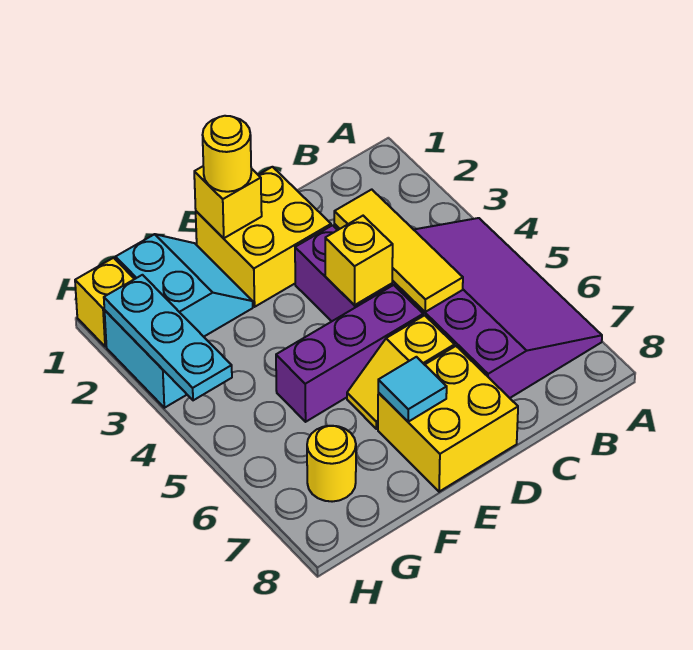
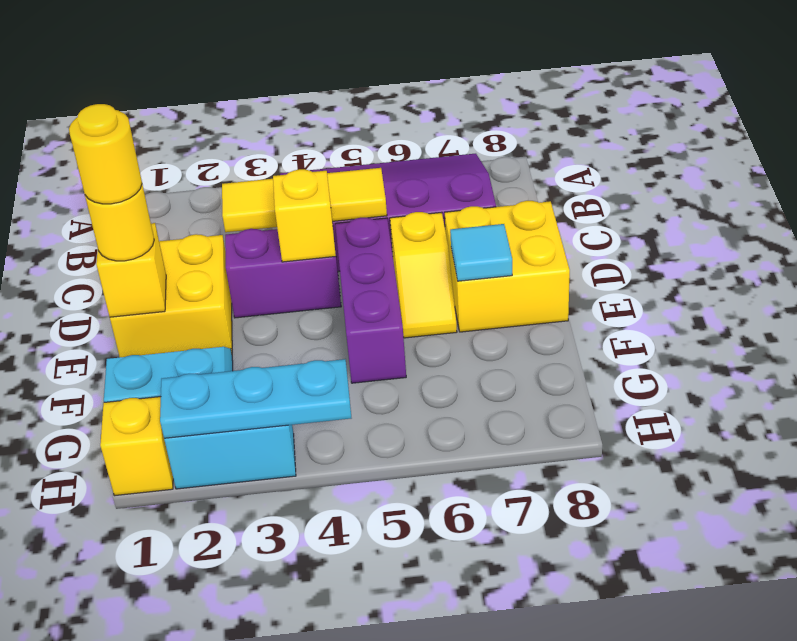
yellow 1x1 round brick [307,426,356,502] -> yellow 1x1 round brick moved to [69,104,142,204]

